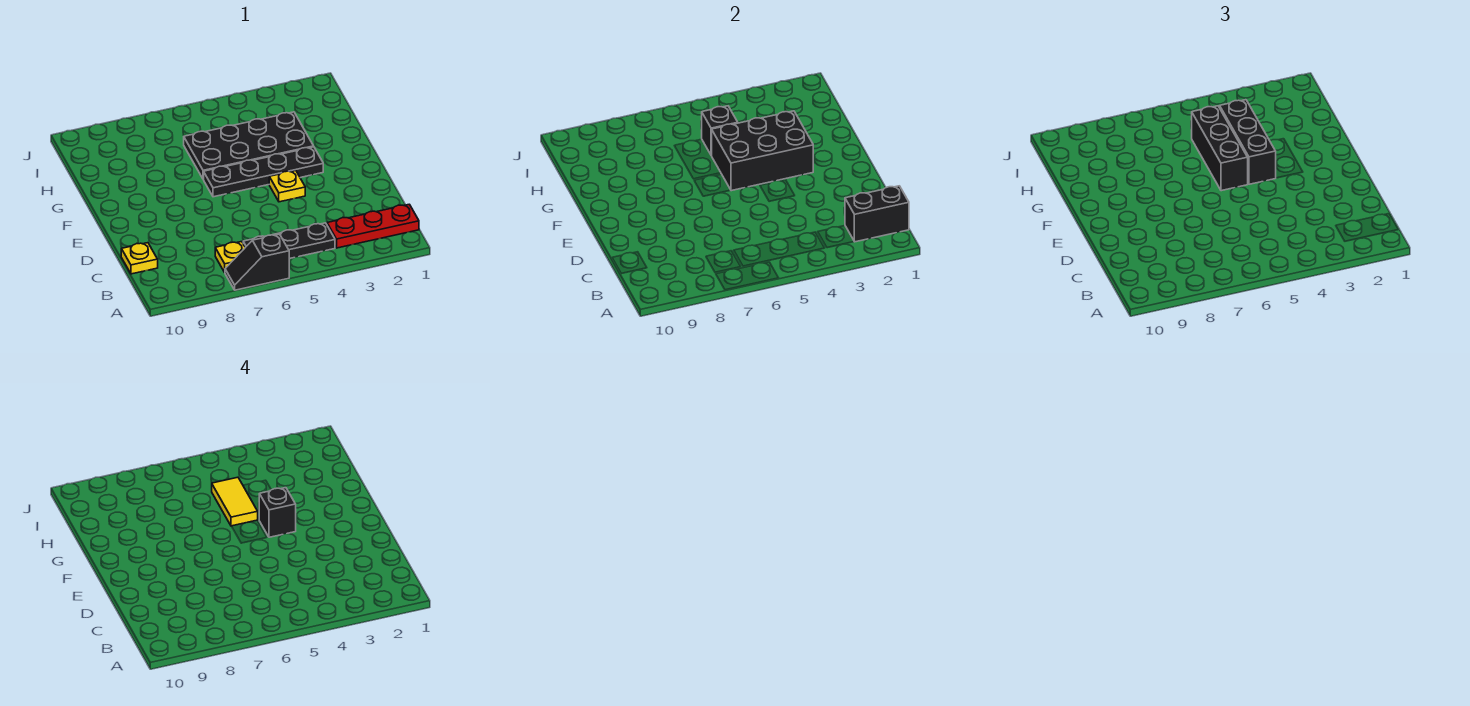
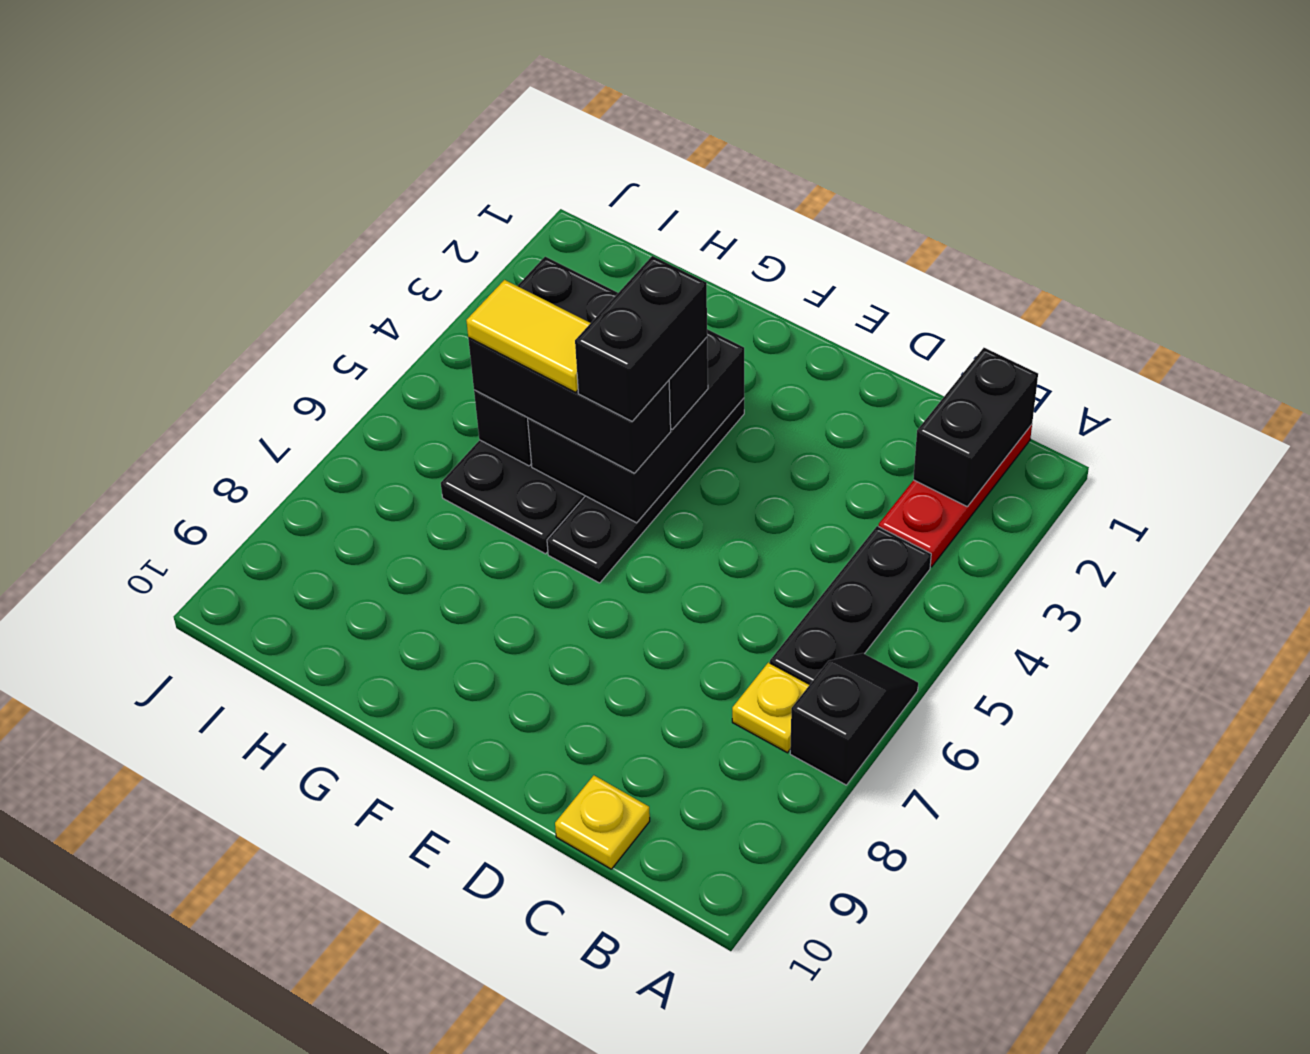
black 1x2 slope [225,234,289,290] -> black 1x2 slope turned to [790,653,918,785]
yellow 1x1 plate [269,171,305,202] -> none
black 1x1 brick [259,488,296,537] -> black 1x2 brick [575,256,707,421]

